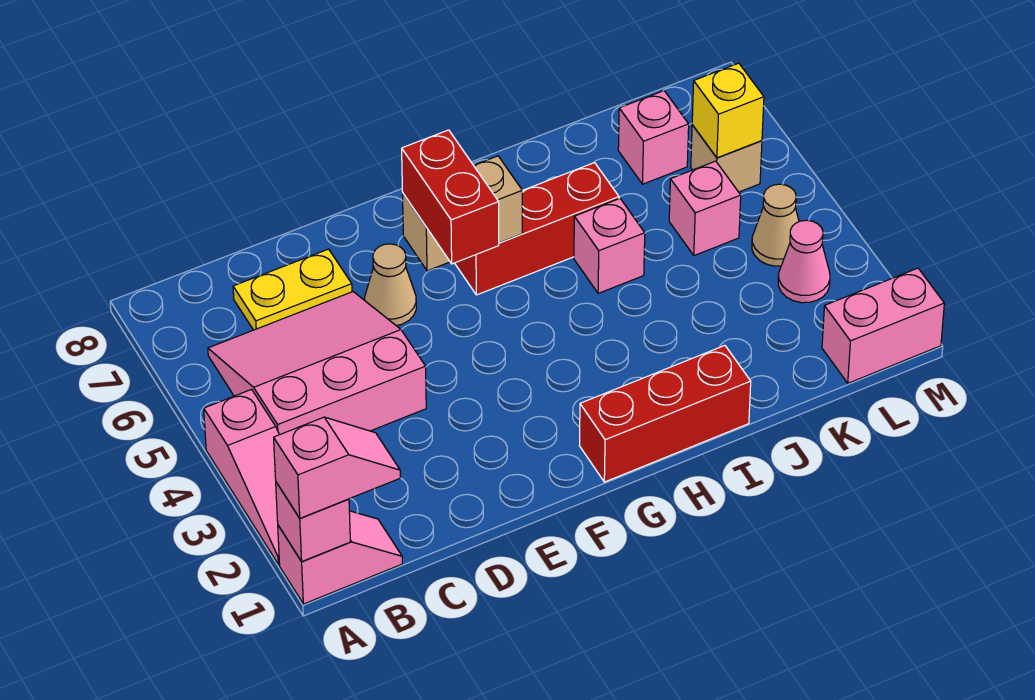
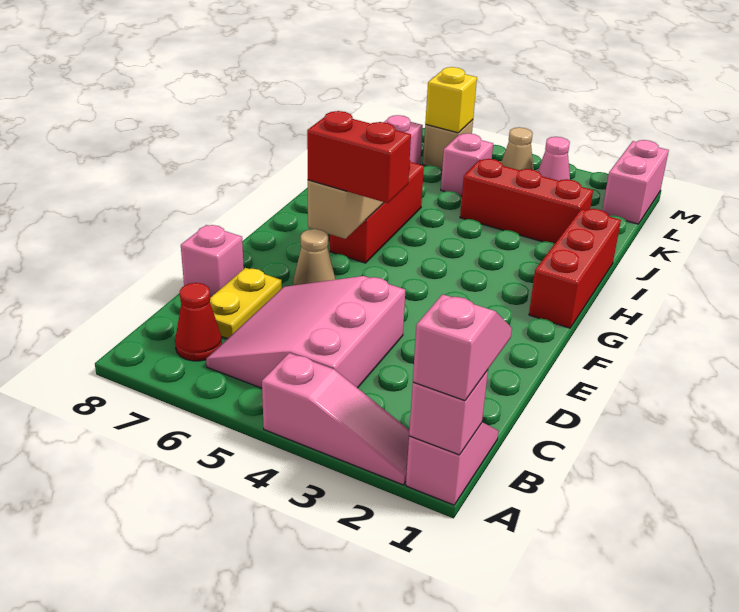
none -> red 1x1 cone [175,283,222,361]
pink 1x1 brick [574,199,645,293] -> pink 1x1 brick moved to [181,225,244,298]
none -> red 1x3 brick [460,159,593,244]

